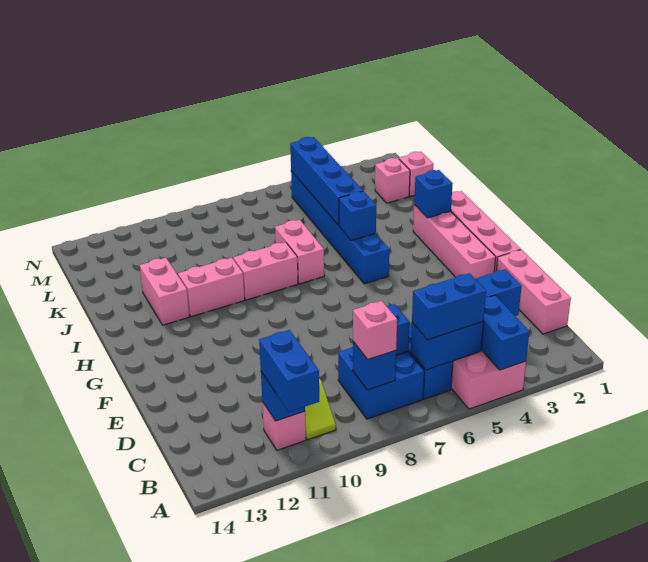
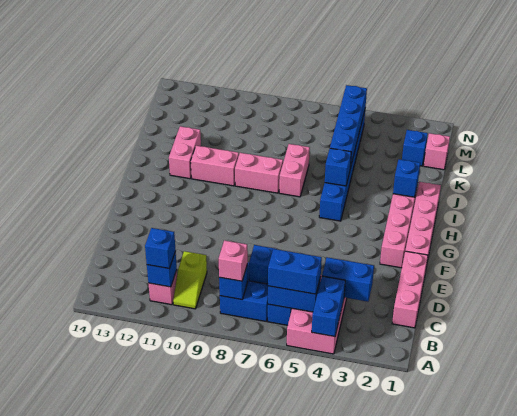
blue 1x2 brick [259,330,319,412] -> blue 1x1 brick [145,228,176,269]
pink 1x1 brick [375,158,410,203] -> blue 1x1 brick [402,130,428,166]

